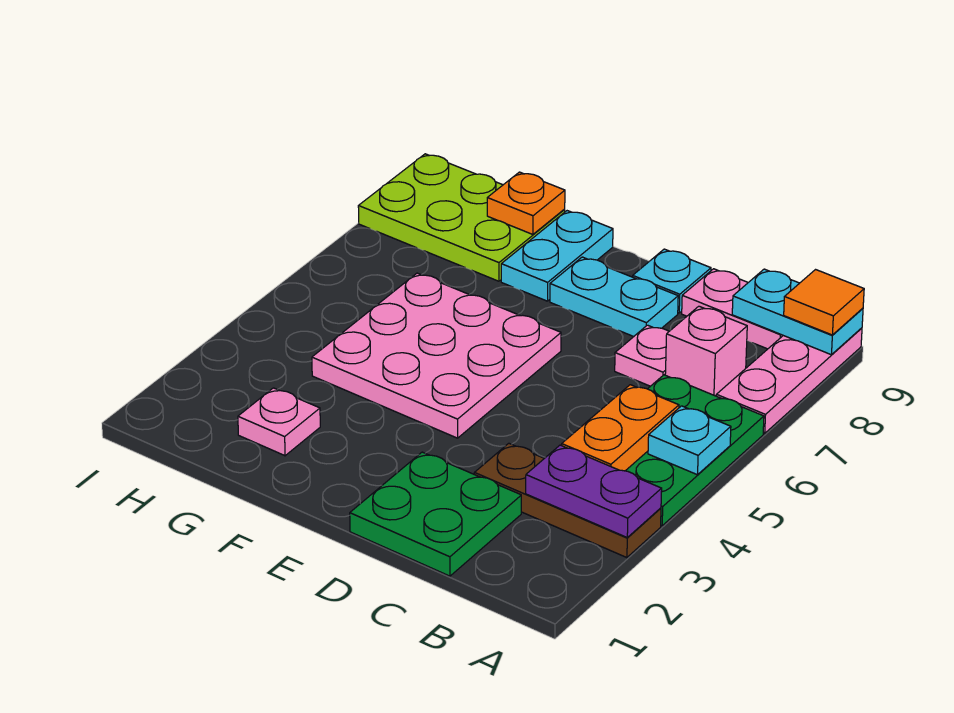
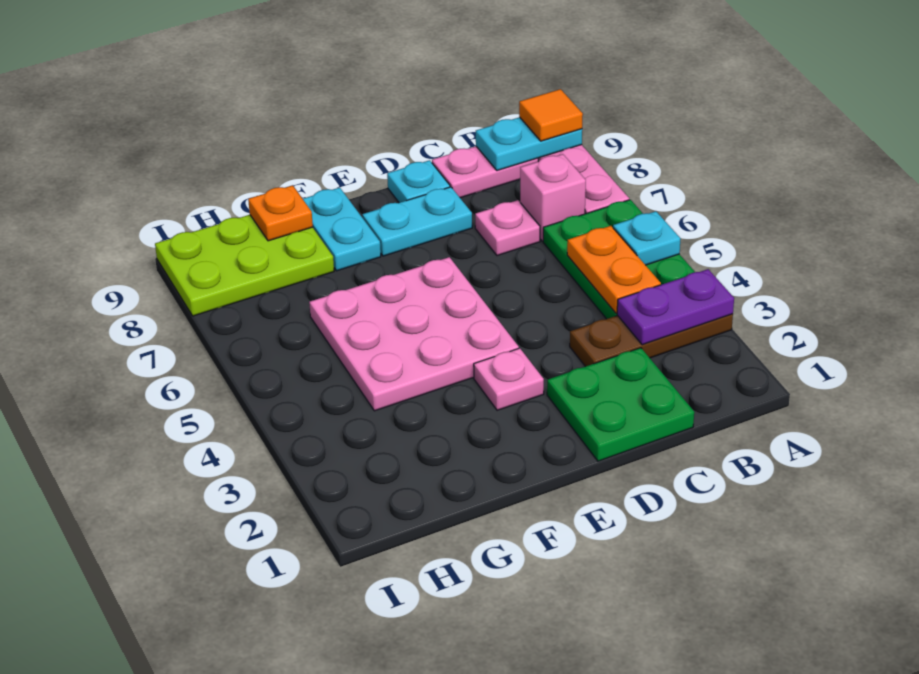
pink 1x1 plate [238,388,320,456] -> pink 1x1 plate moved to [474,348,544,410]

